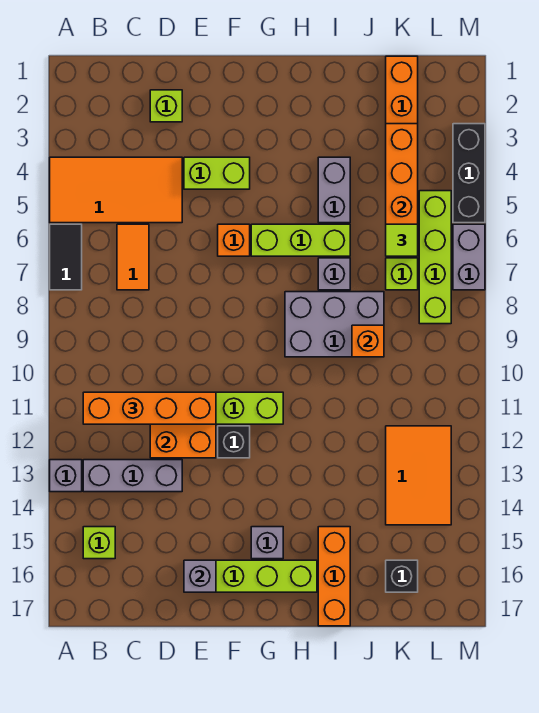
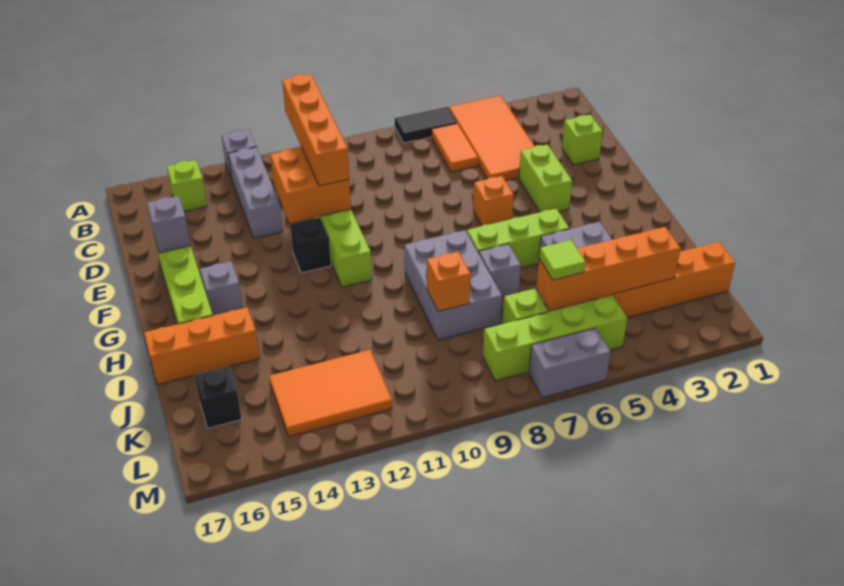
orange 1x2 tile [117,224,149,290] -> orange 1x2 tile turned to [432,123,478,172]
lime 1x3 brick [251,224,350,256] -> lime 1x3 brick turned to [467,209,569,267]
black 1x3 brick [453,124,485,223] -> none

